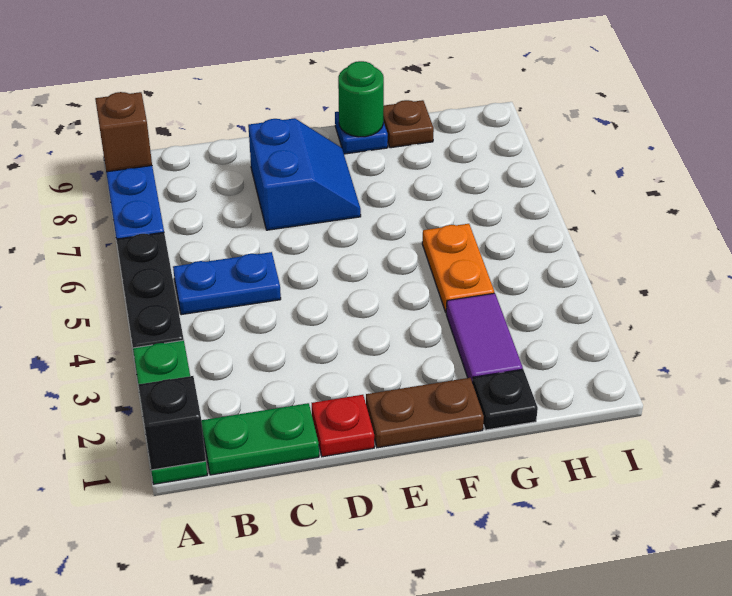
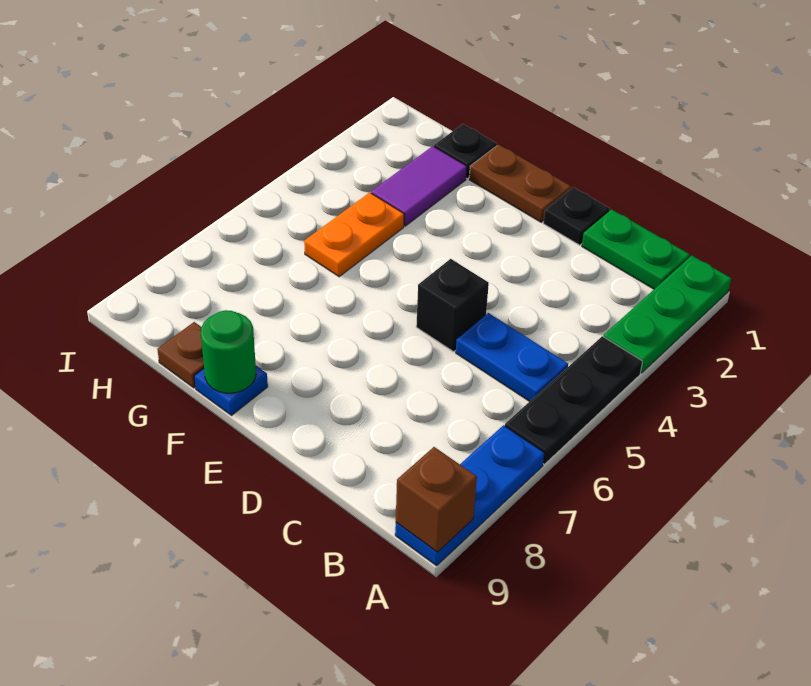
black 1x1 brick [138,376,206,470] -> black 1x1 brick moved to [416,259,489,352]
red 1x1 plate [312,395,374,457] -> black 1x1 plate [543,187,610,245]
blue 2x2 slope [248,118,361,230] -> none

